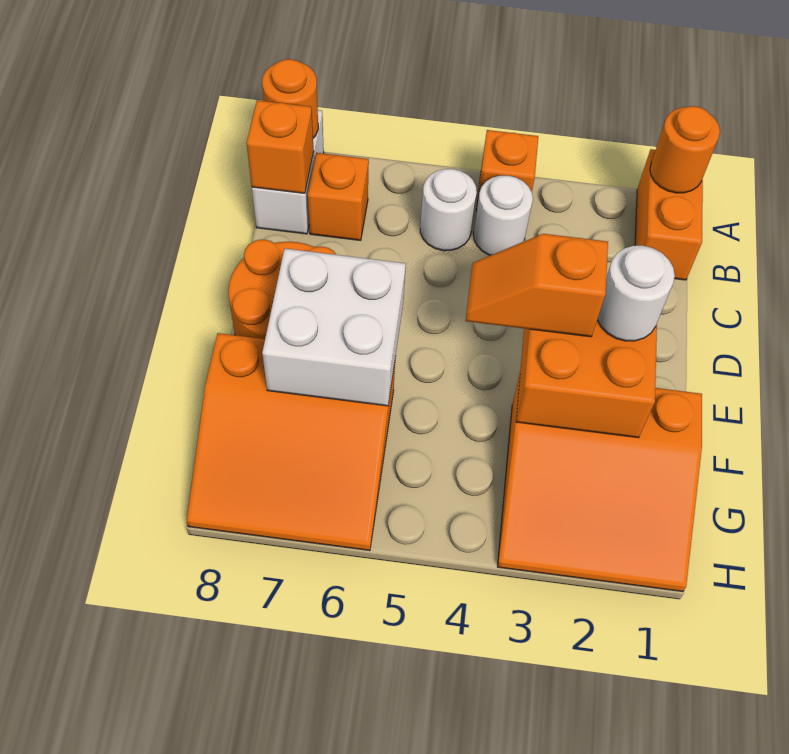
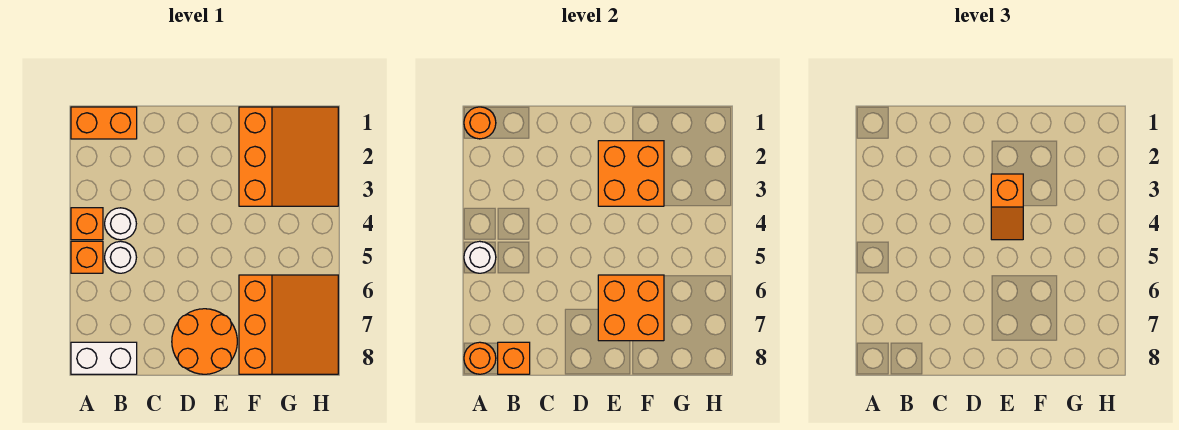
orange 1x1 brick [308,153,369,240] -> orange 1x1 brick moved to [71,241,103,273]
white 1x1 round brick [597,246,675,341] -> white 1x1 round brick moved to [464,241,496,273]
white 2x2 brick [262,249,406,406] -> orange 2x2 brick [598,275,664,341]

